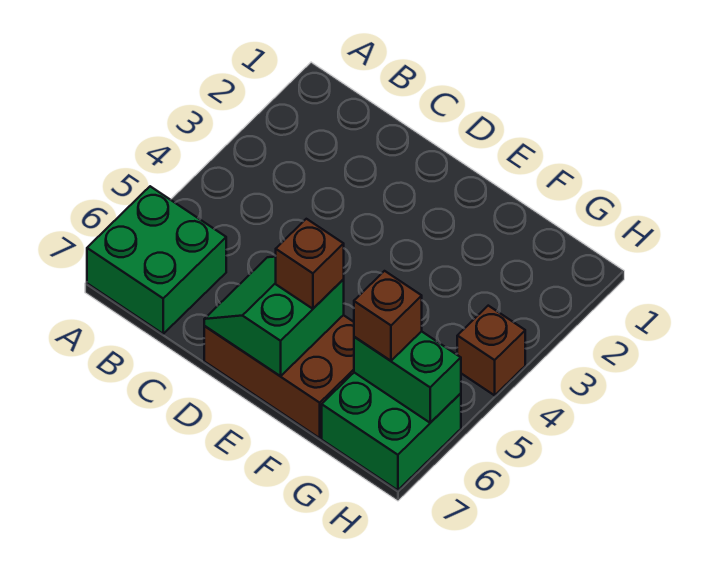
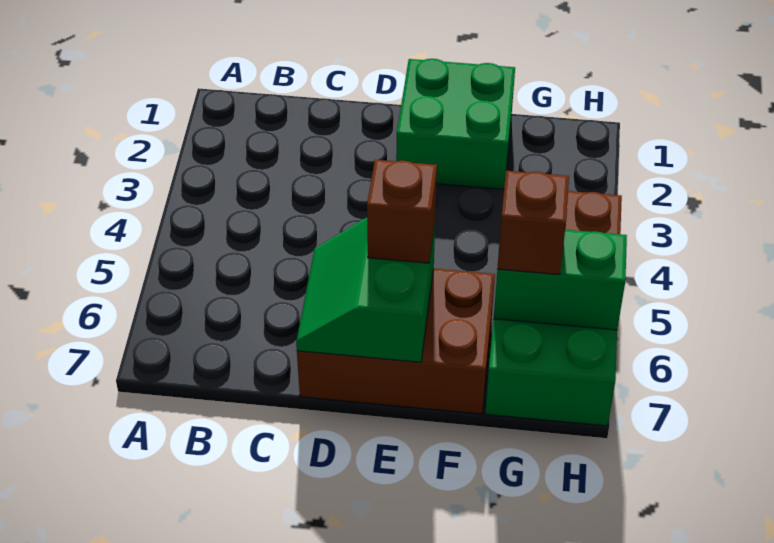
green 2x2 brick [87,186,226,334] -> green 2x2 brick moved to [396,59,515,189]

